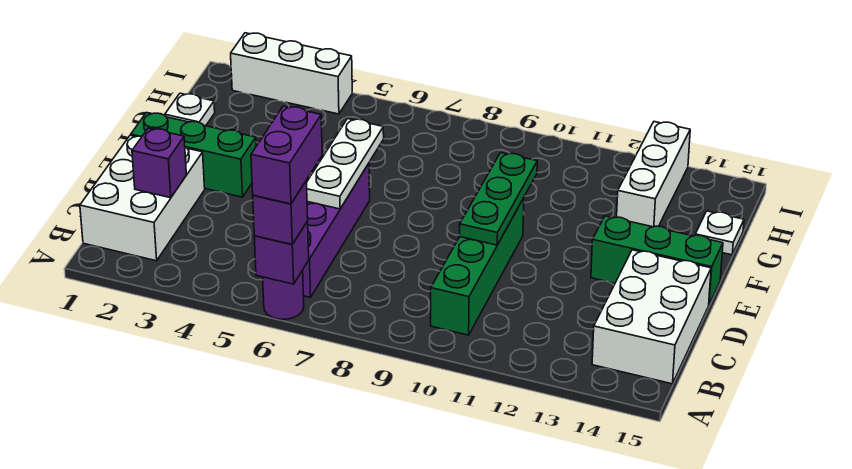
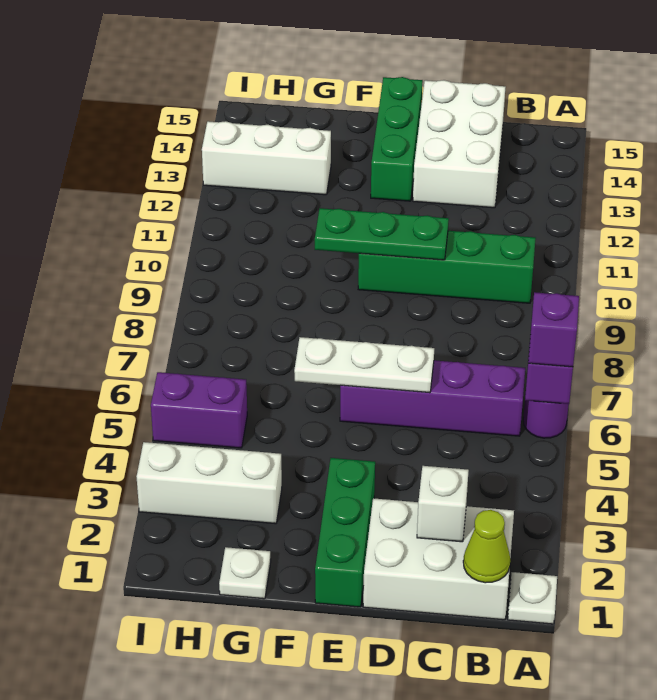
purple 1x2 brick [251,106,322,204] -> purple 1x2 brick moved to [151,372,247,448]
none -> lime 1x1 cone [463,510,510,583]
white 2x3 brick [592,250,711,384] -> white 2x3 brick turned to [413,80,506,208]
purple 1x1 brick [132,128,186,198] -> white 1x1 brick [417,466,469,542]
white 1x1 plate [695,211,744,255] -> white 1x1 plate moved to [508,572,557,624]
white 1x3 brick [231,33,352,114] -> white 1x3 brick turned to [136,442,282,524]

